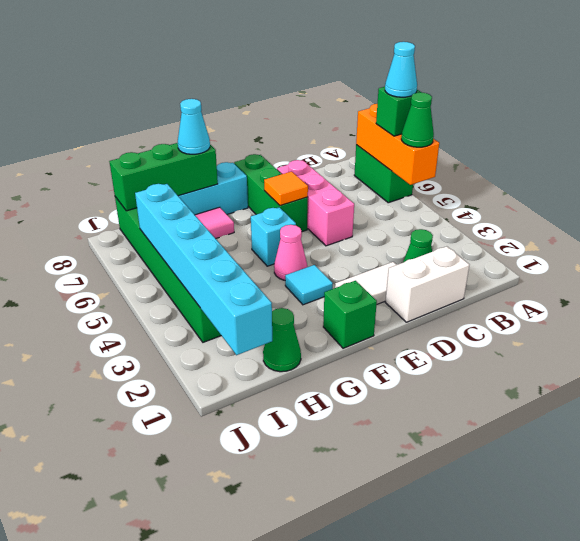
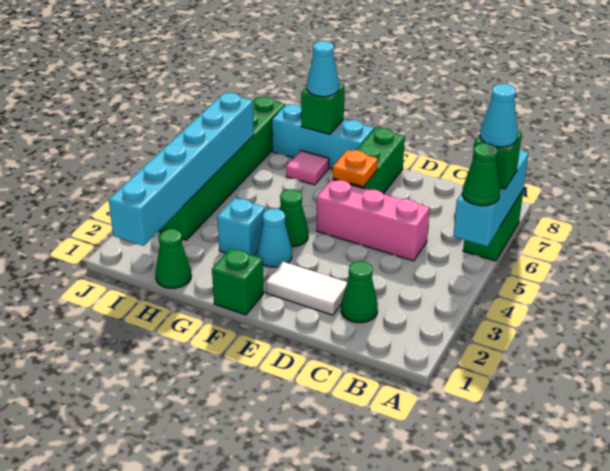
orange 1x3 brick [356,104,439,185] -> cyan 1x3 brick [453,150,529,247]
white 1x2 brick [385,246,469,322] -> none
pink 1x3 brick [277,160,354,246] -> pink 1x3 brick turned to [317,179,430,261]
orange 1x1 tile [264,172,308,205] -> orange 1x1 plate [333,150,378,187]
cyan 1x1 tile [285,265,333,305] -> cyan 1x1 cone [257,209,292,267]
pink 1x1 cone [274,225,307,280] -> green 1x1 cone [280,189,308,247]
cyan 1x1 brick [251,207,296,266] -> cyan 1x1 brick moved to [217,198,265,256]
green 1x3 brick [109,143,218,211] -> green 1x1 brick [301,84,344,134]

